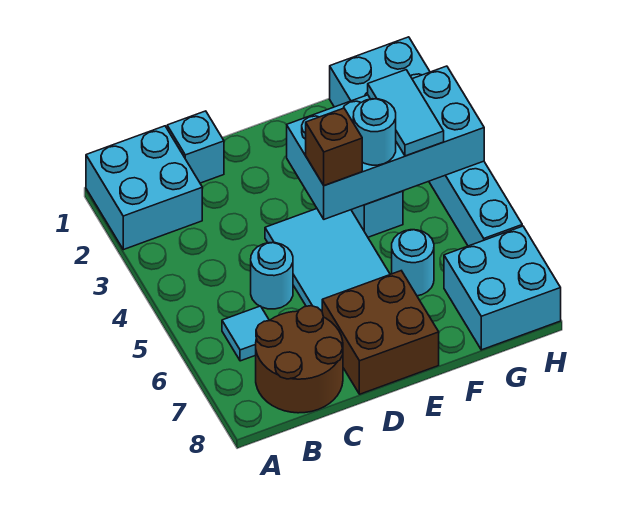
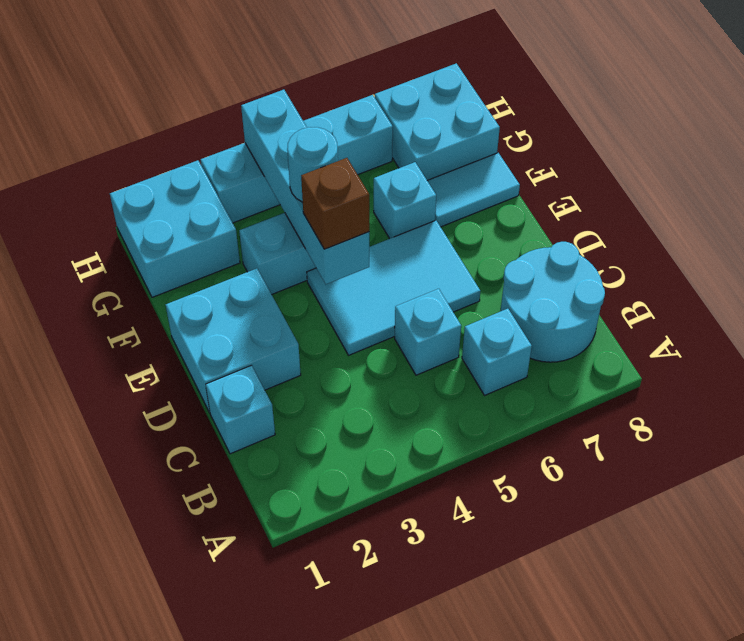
cyan 2x2 brick [86,126,202,250] -> cyan 2x2 brick moved to [166,268,301,413]
cyan 1x1 tile [222,306,269,361] -> cyan 1x1 brick [462,309,532,395]
brown 2x2 round brick [256,306,343,413] -> cyan 2x2 round brick [501,242,605,362]
cyan 1x1 round brick [251,243,293,309] -> cyan 1x1 brick [395,289,461,375]
brown 2x2 brick [322,271,439,394] -> none
cyan 2x4 brick [287,66,484,219] -> cyan 1x4 brick [241,90,369,284]
cyan 1x1 round brick [392,230,434,296] -> cyan 1x1 brick [374,162,436,239]
cyan 1x2 tile [368,70,444,156] -> cyan 1x2 tile moved to [427,153,520,227]

